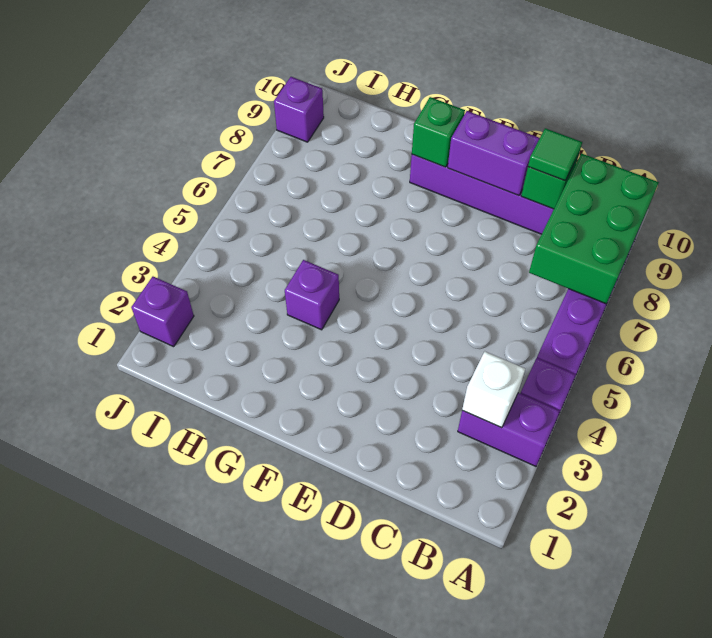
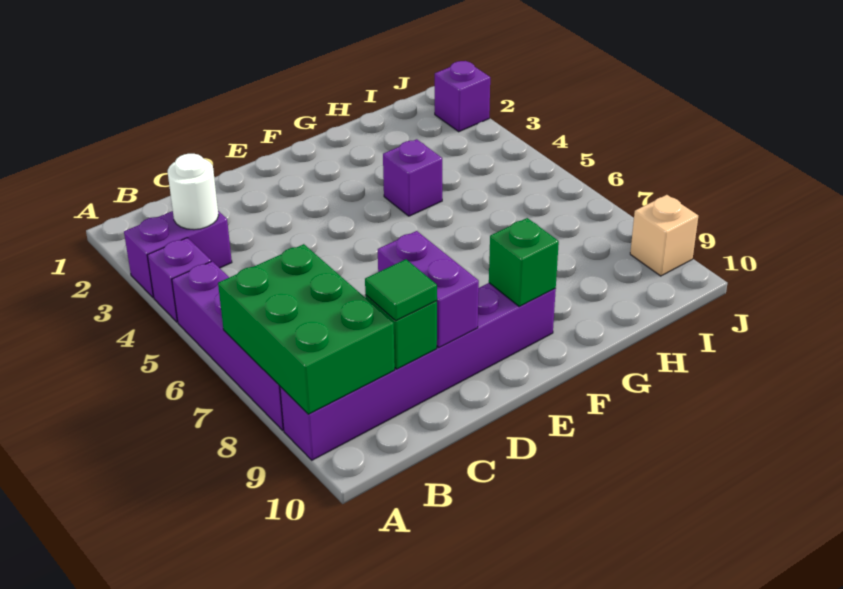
white 1x1 brick [462,352,525,428] -> white 1x1 round brick [168,154,219,230]
purple 1x2 brick [448,111,540,196] -> purple 1x2 brick turned to [378,231,479,347]
purple 1x1 brick [274,77,324,142] -> tan 1x1 brick [630,195,698,276]

